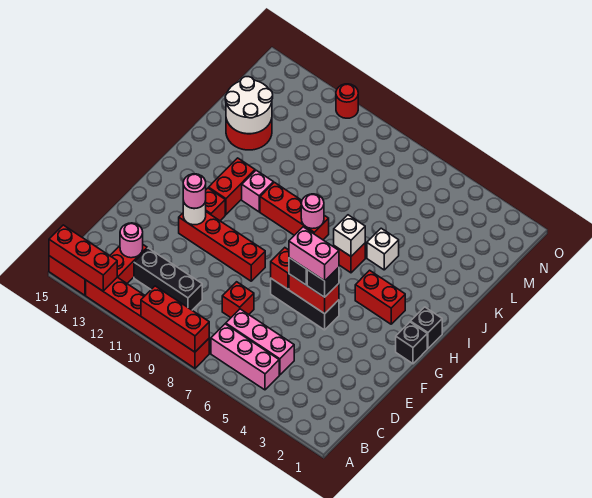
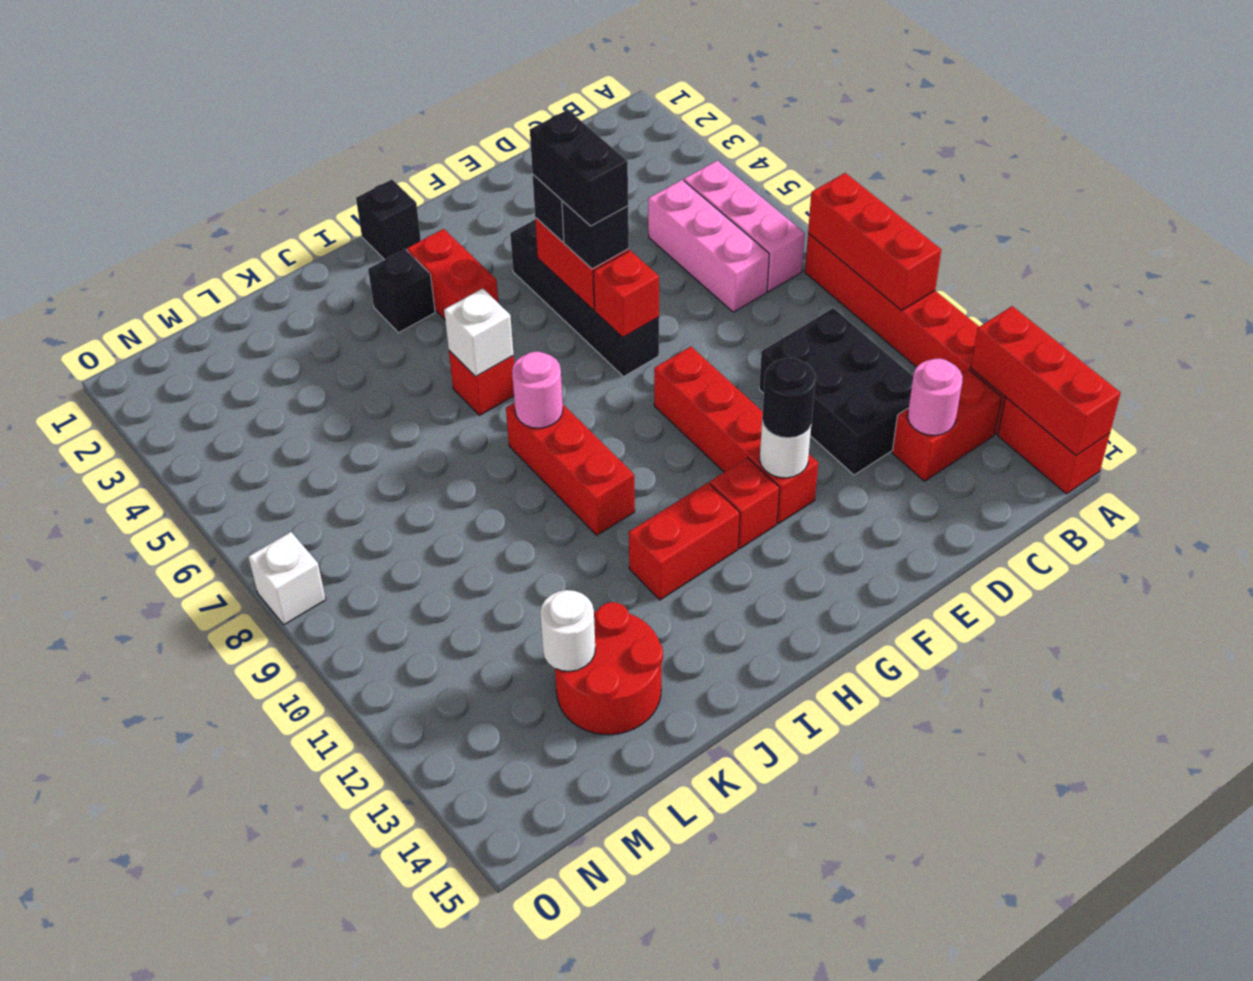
black 1x3 brick [134,248,202,310] -> black 2x3 brick [759,308,913,475]
red 1x1 brick [222,282,254,318] -> none
black 1x3 brick [271,279,339,330] -> black 1x4 brick [510,220,659,377]
pink 1x2 brick [289,227,339,281] -> black 1x2 brick [530,110,628,226]
pink 1x1 round brick [183,174,206,208] -> black 1x1 round brick [762,358,816,438]
black 1x1 brick [396,322,427,364] -> black 1x1 brick moved to [368,249,435,333]
pink 1x1 brick [242,170,273,212] -> none
white 1x1 brick [367,228,399,270] -> white 1x1 brick moved to [248,532,326,625]
white 2x2 round brick [225,77,273,134] -> white 1x1 round brick [540,590,595,671]
red 1x1 round brick [336,84,358,118] -> none

